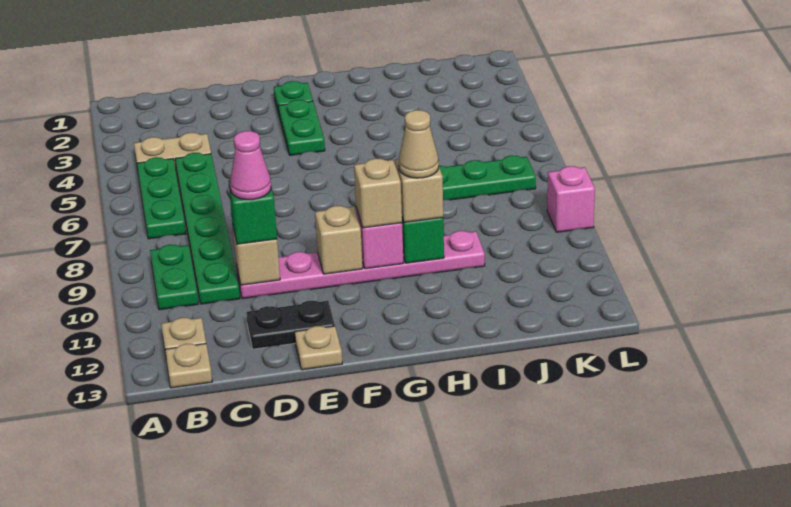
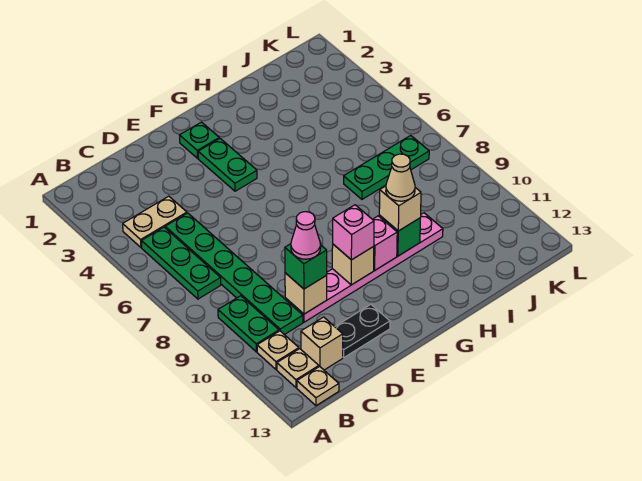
tan 1x1 plate [295,326,342,370] -> tan 1x1 plate moved to [257,331,299,370]
tan 1x1 brick [354,159,402,228] -> tan 1x1 brick moved to [301,317,343,370]
pink 1x1 brick [547,166,595,232] -> pink 1x1 brick moved to [333,205,374,260]

